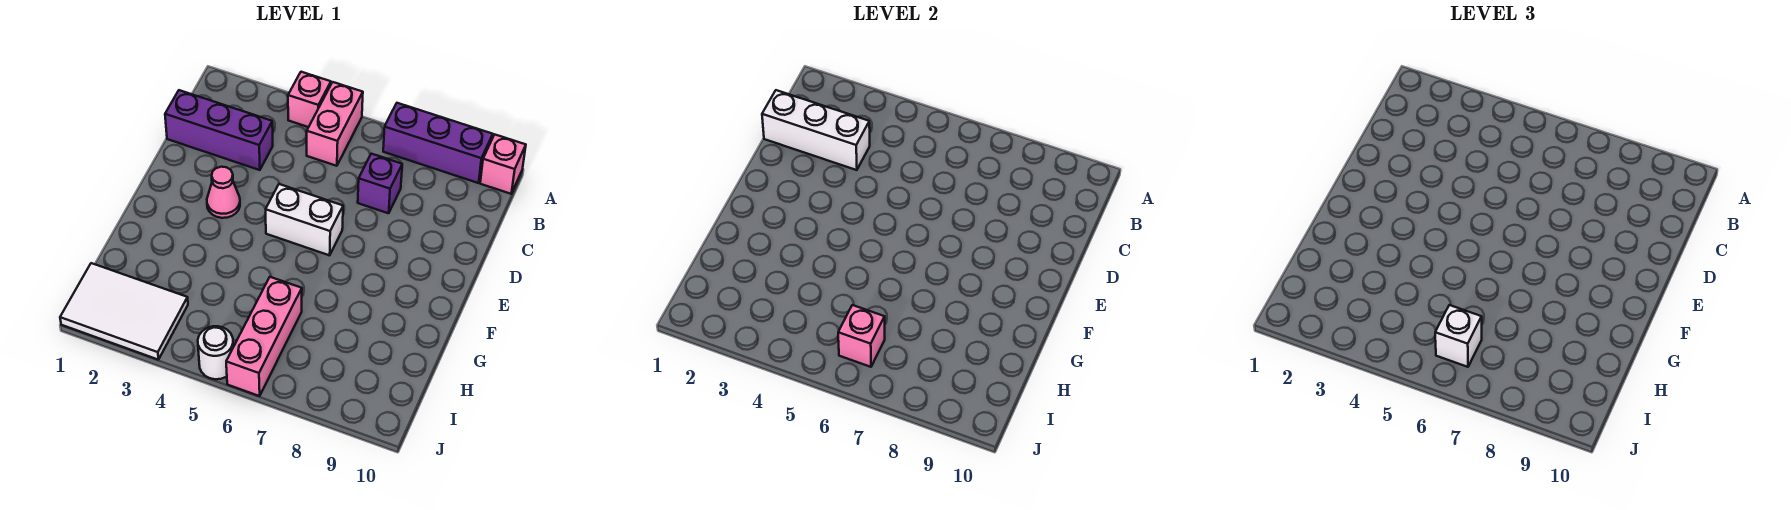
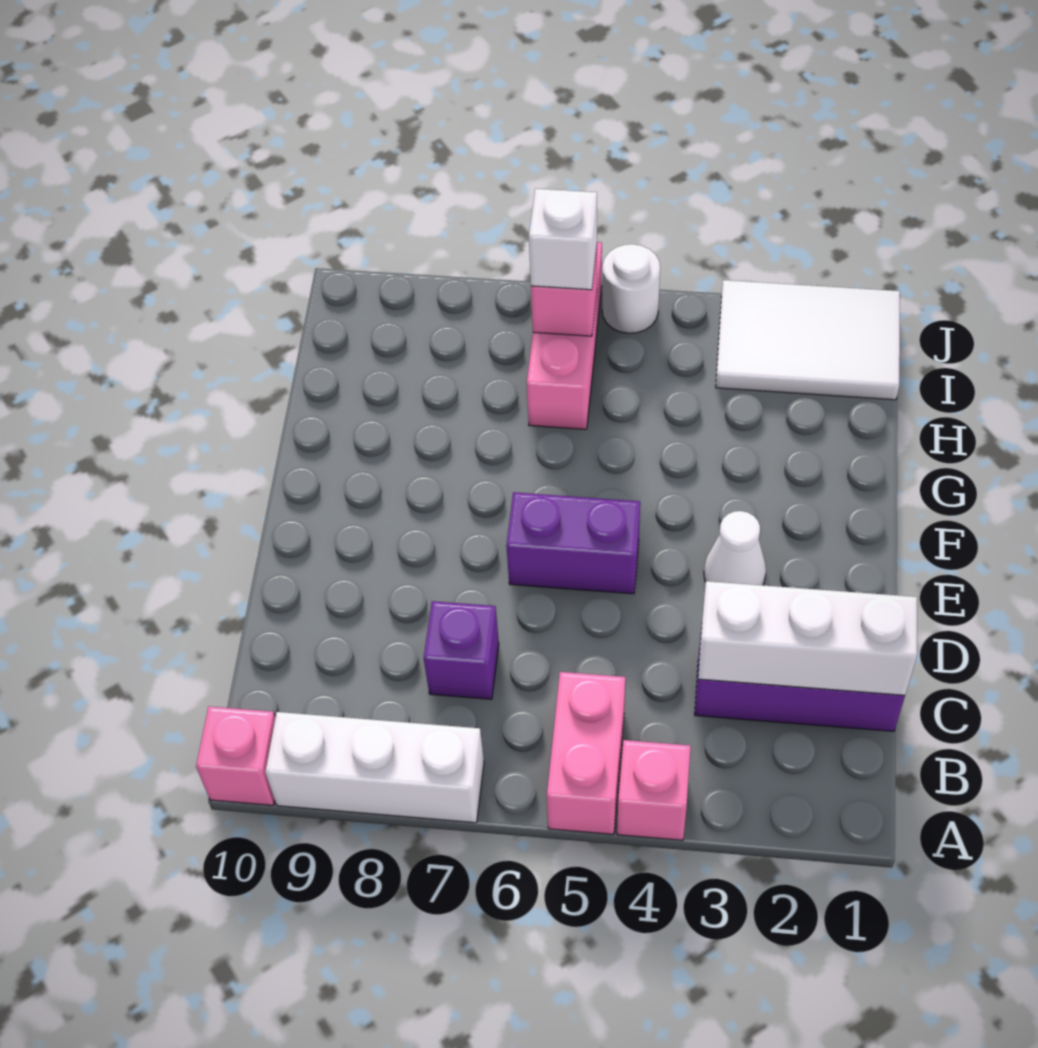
purple 1x3 brick [383,103,493,183] -> white 1x3 brick [265,712,484,823]
pink 1x1 cone [207,167,240,218] -> white 1x1 cone [704,511,766,585]
white 1x2 brick [266,184,343,255] -> purple 1x2 brick [506,492,640,594]

